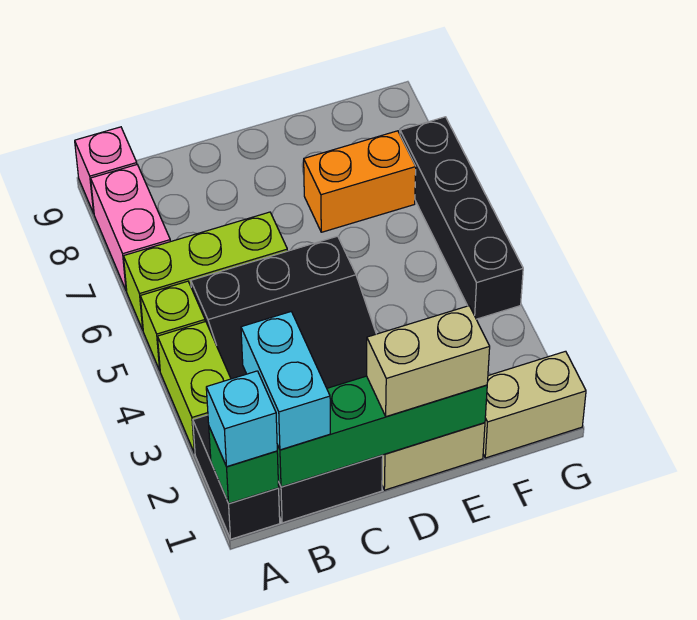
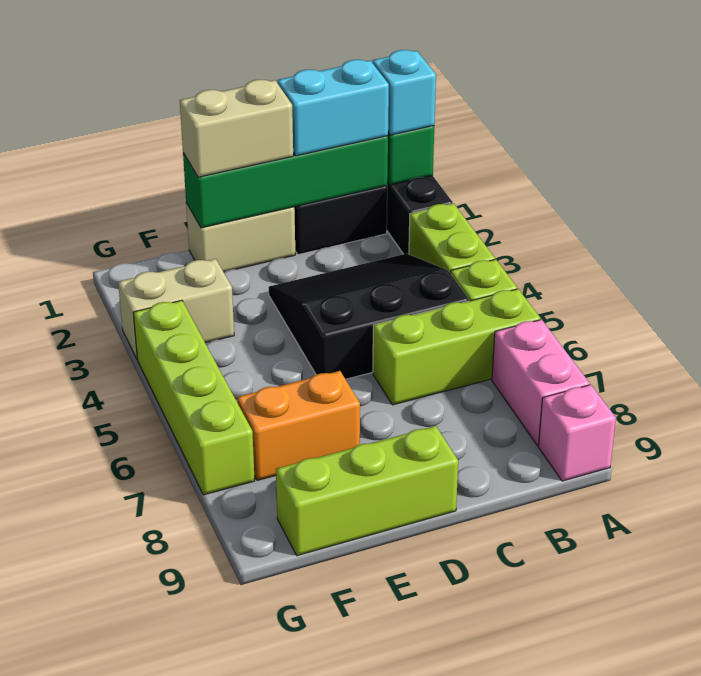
cyan 1x2 brick [241,312,330,450] -> cyan 1x2 brick turned to [278,60,389,156]
none -> lime 1x3 brick [276,426,458,556]
tan 1x2 brick [483,351,586,458] -> tan 1x2 brick moved to [118,259,234,358]
black 1x4 brick [400,117,523,319] -> lime 1x4 brick [133,300,255,495]

